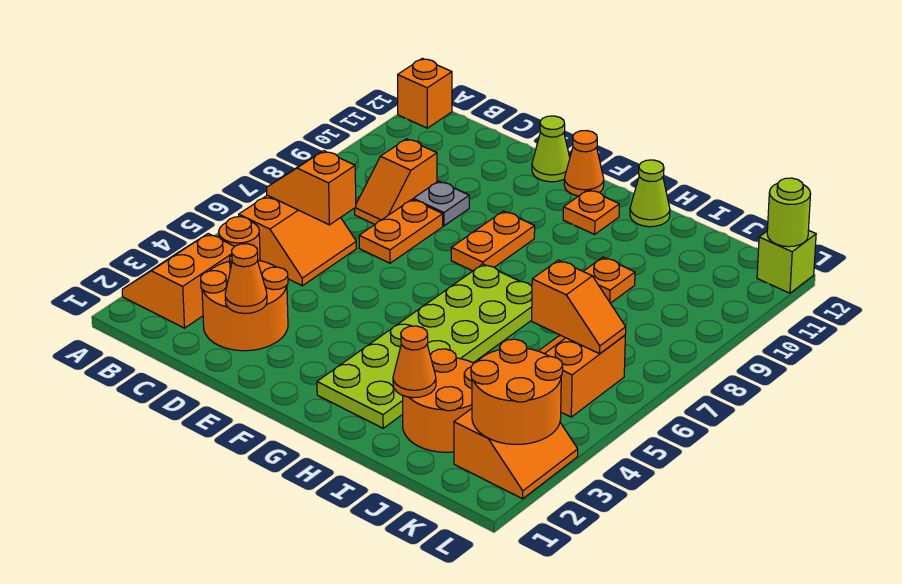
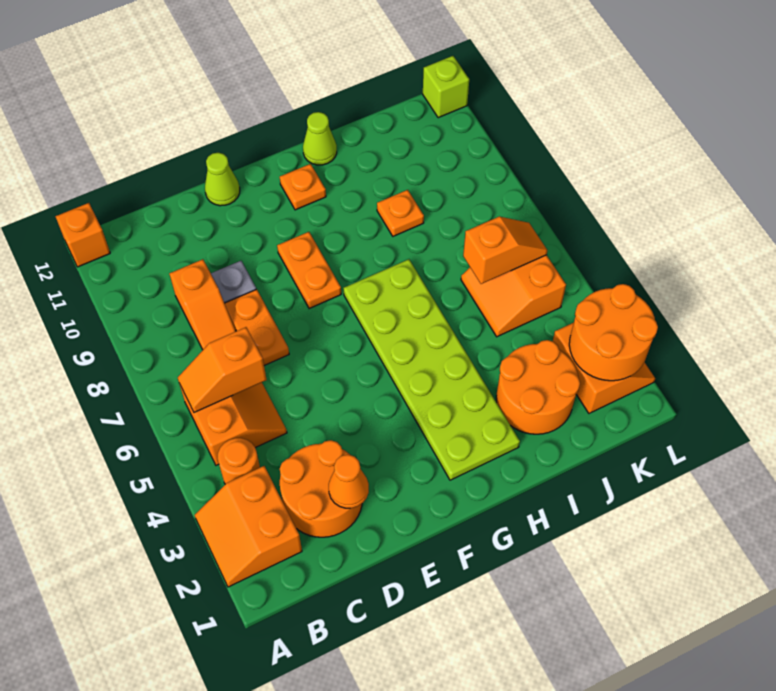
orange 1x1 cone [564,131,604,196] -> none
orange 1x1 cone [393,326,436,398] -> none
lime 1x1 round brick [767,178,811,247] -> none

